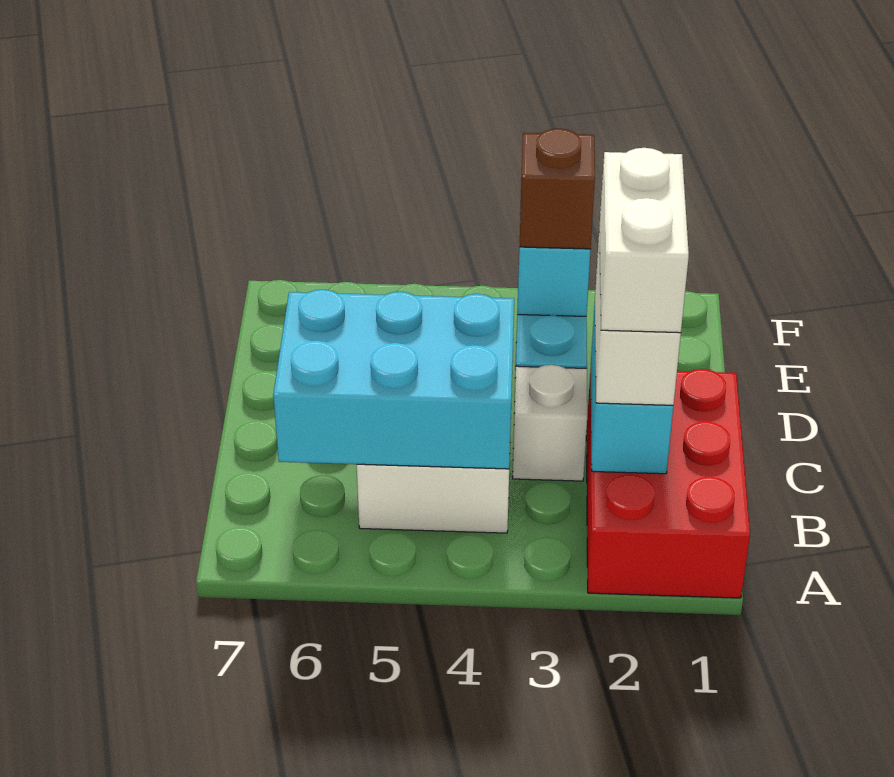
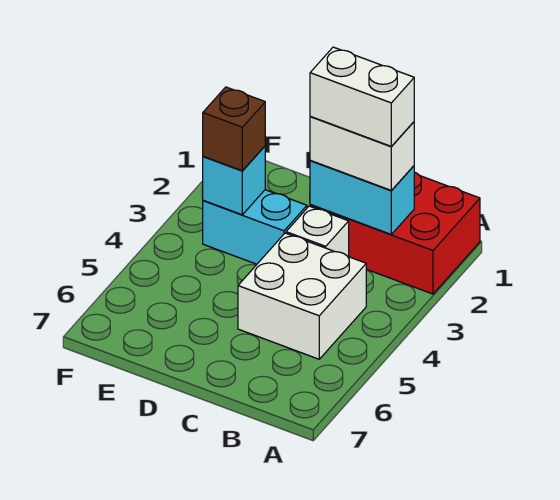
cyan 2x3 brick [273,290,514,469] -> none

